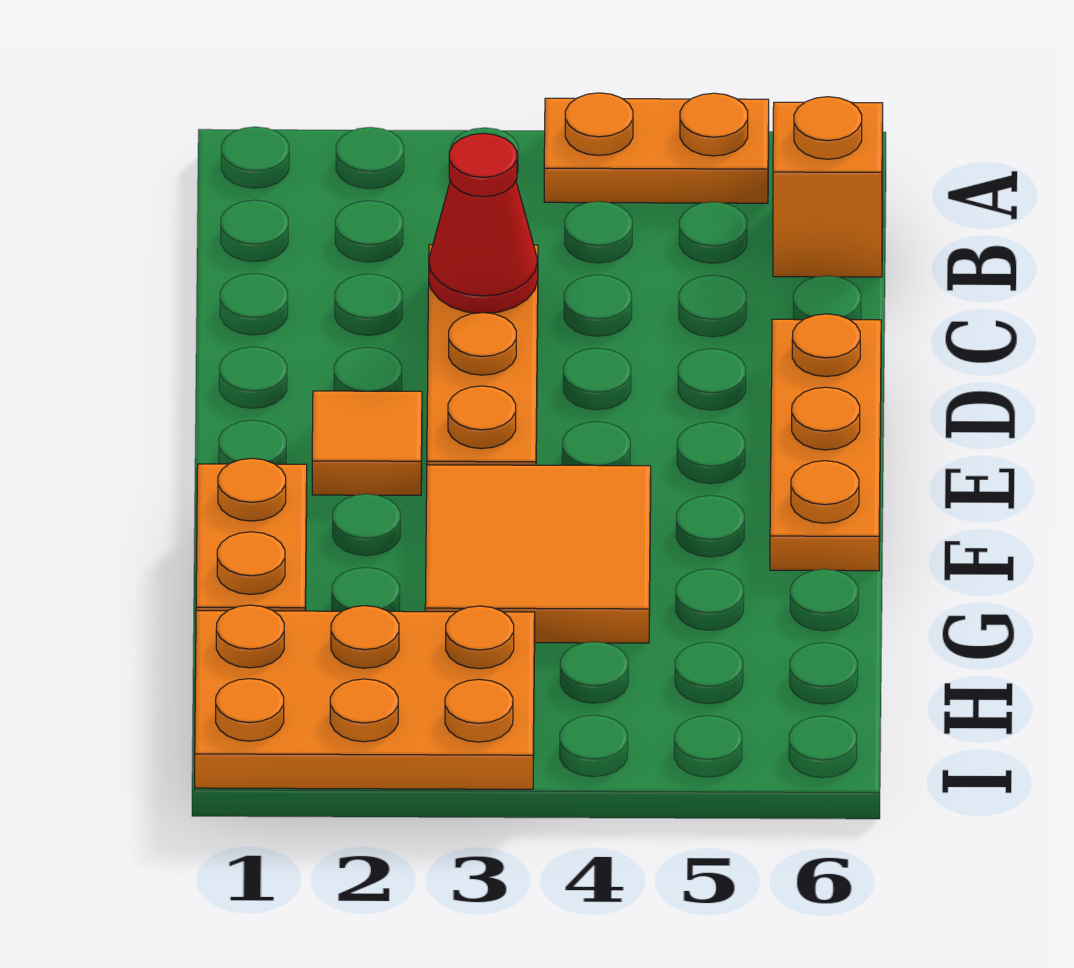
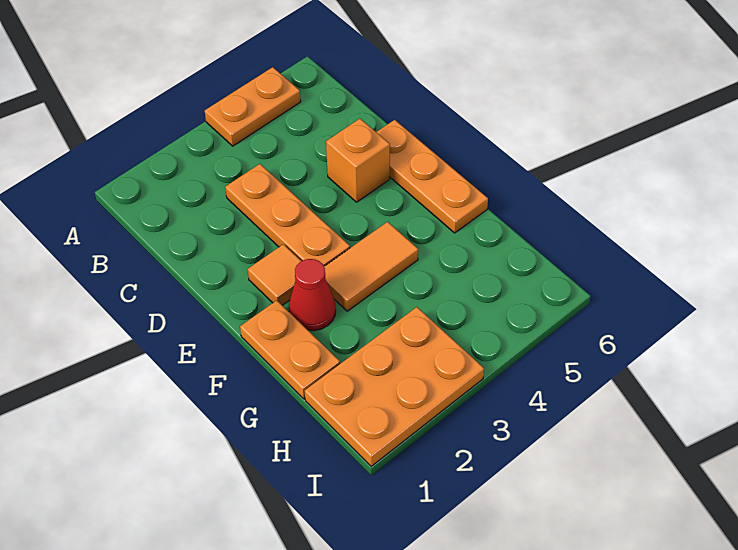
orange 1x1 brick [773,97,883,277] -> orange 1x1 brick moved to [326,119,390,202]
red 1x1 cone [429,133,538,313] -> red 1x1 cone moved to [289,259,336,331]
orange 2x2 tile [425,465,651,643] -> orange 1x2 tile [324,222,418,311]

